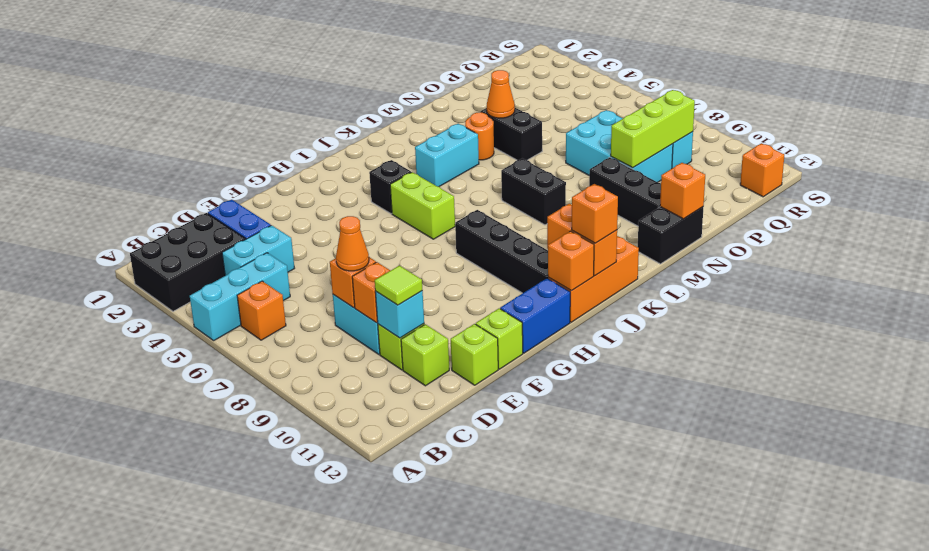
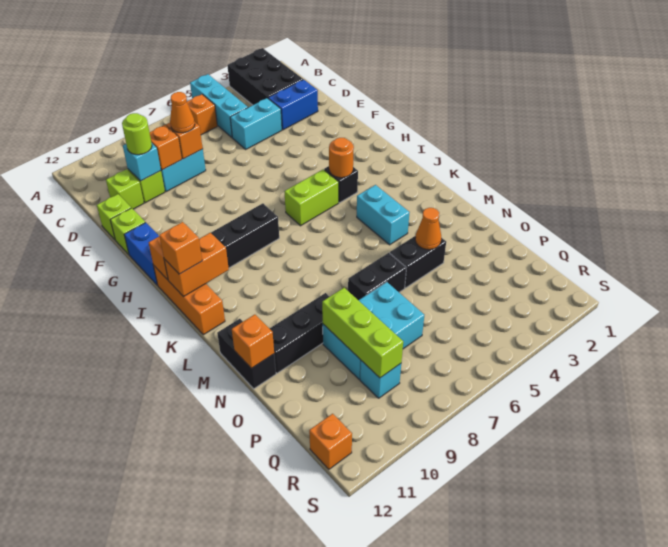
cyan 1x2 brick [222,225,295,276] -> cyan 1x2 brick turned to [230,98,282,149]
lime 1x1 tile [375,266,422,305] -> lime 1x1 round brick [122,113,152,155]
black 1x2 brick [501,158,566,225] -> black 1x2 brick moved to [348,253,406,300]
orange 1x1 round brick [465,112,494,160] -> orange 1x1 round brick moved to [329,138,354,178]

